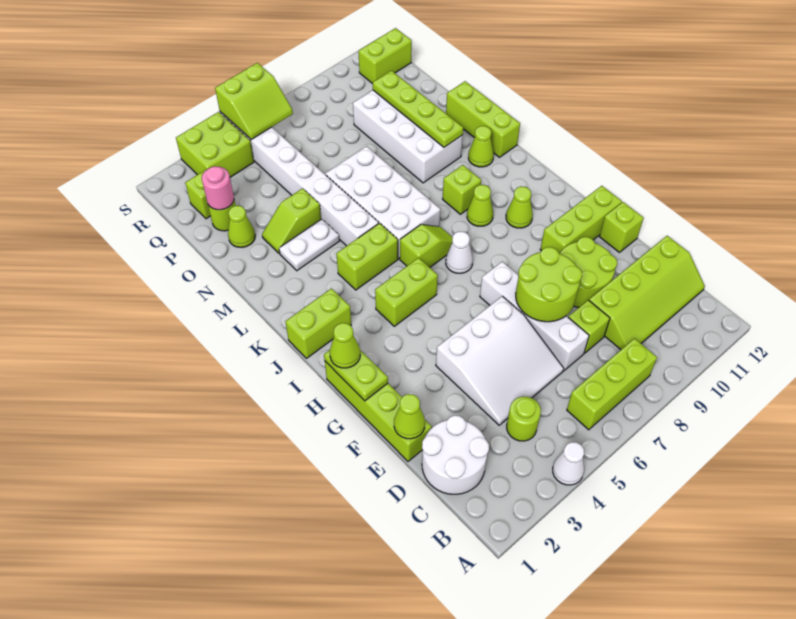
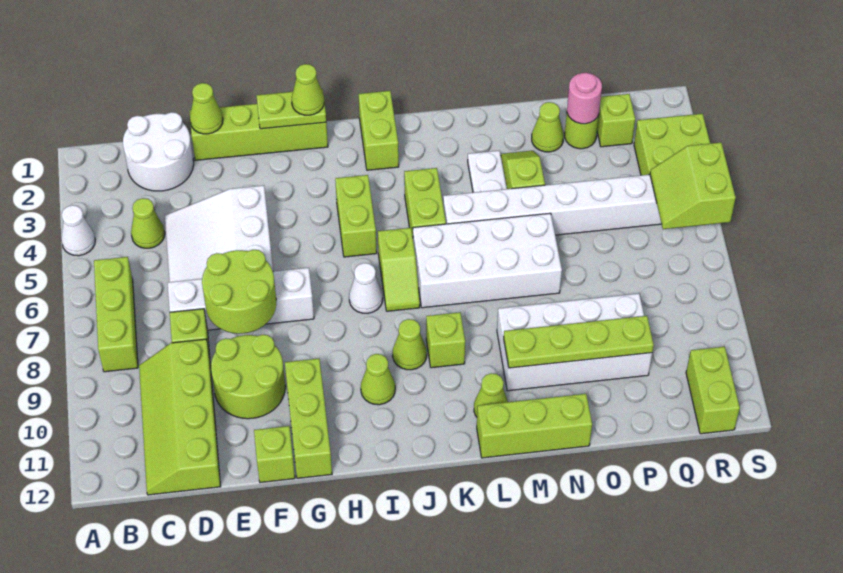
lime 1x1 round brick [507,397,541,441] -> lime 1x1 cone [131,198,165,248]

